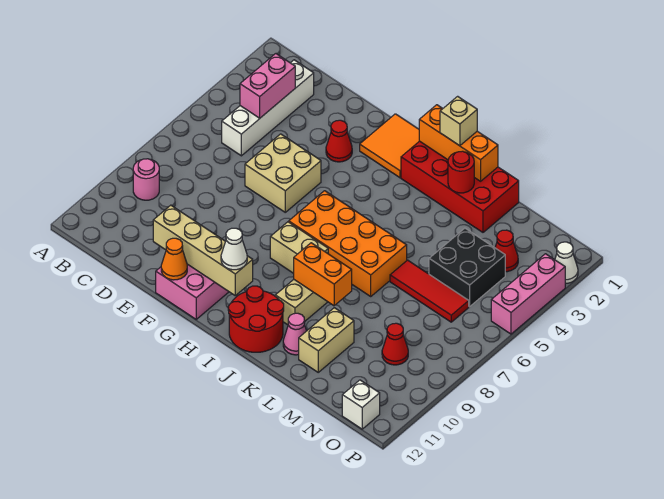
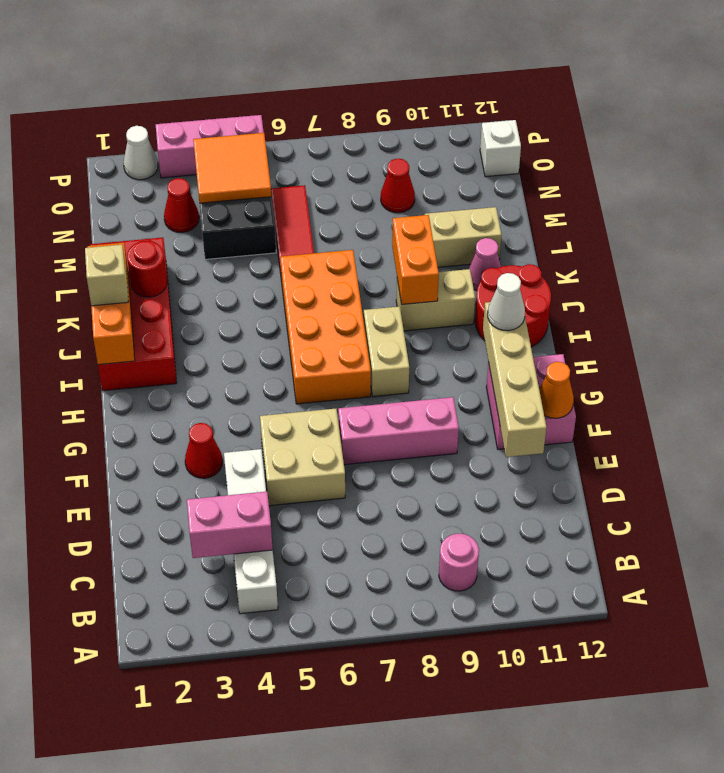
white 1x4 brick [222,60,314,156] -> white 1x4 brick turned to [224,449,278,614]
none -> pink 1x3 brick [338,397,459,465]
orange 2x2 tile [360,114,419,178] -> orange 2x2 tile moved to [193,133,271,203]

